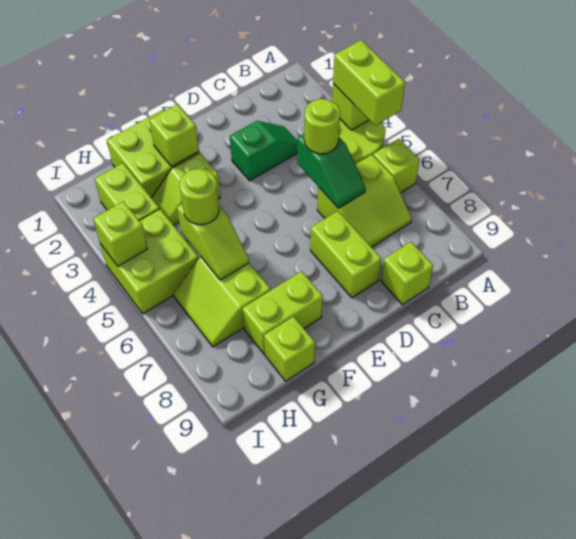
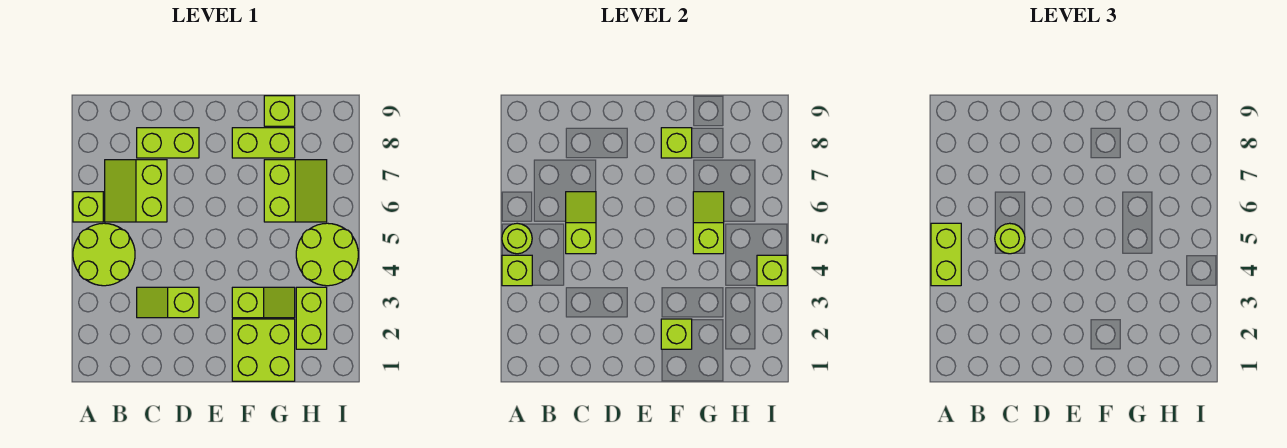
lime 2x2 slope [317,155,412,247] -> lime 2x2 slope turned to [105,160,167,222]
green 1x2 slope [230,121,297,181] -> lime 1x2 slope [137,287,199,318]
green 1x2 slope [297,134,366,208] -> lime 1x2 slope [566,192,596,254]
lime 1x1 brick [381,242,433,305] -> lime 1x1 brick moved to [661,128,692,158]
lime 1x2 brick [310,211,381,298] -> lime 1x2 brick turned to [137,128,199,158]
lime 1x1 round brick [180,169,219,225] -> lime 1x1 round brick moved to [502,223,532,254]
lime 2x2 brick [100,209,199,314] -> lime 2x2 round brick [296,223,358,286]

